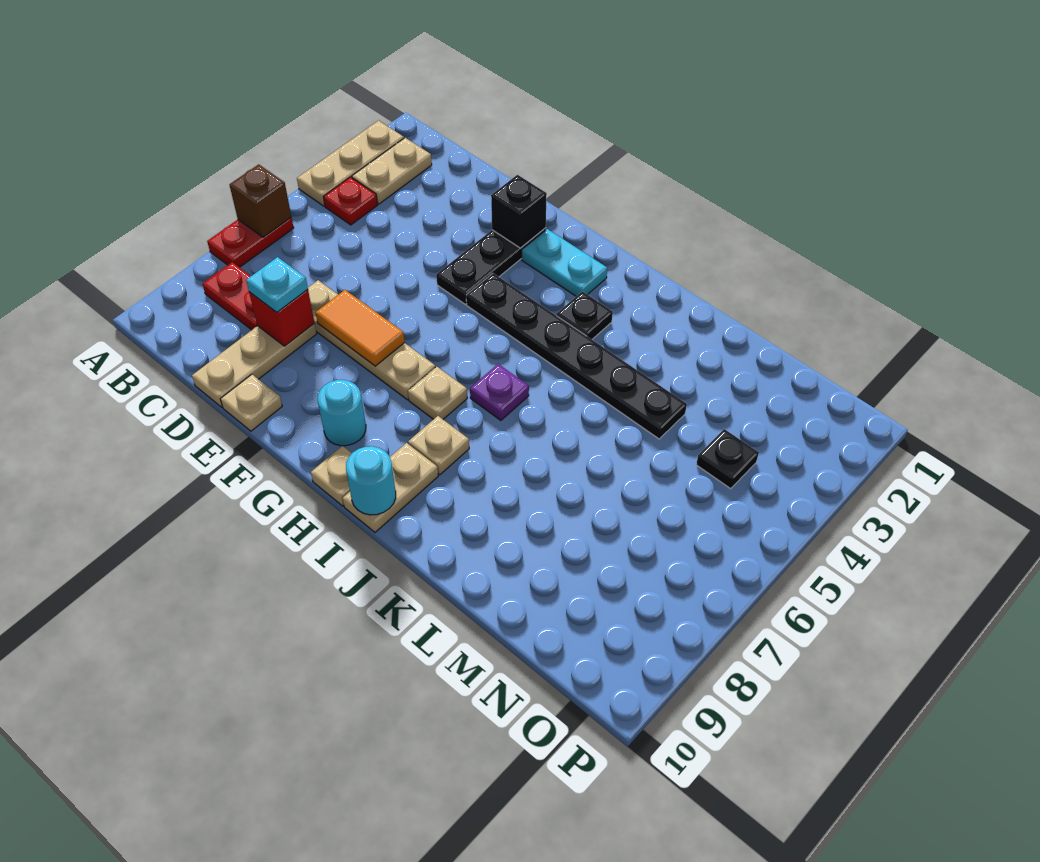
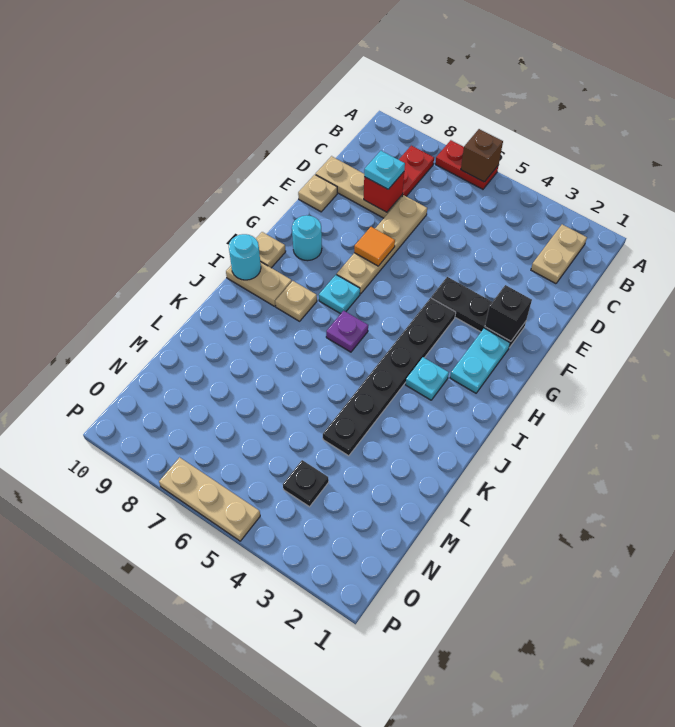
tan 1x3 plate [297,121,404,206] -> tan 1x3 plate moved to [159,457,260,541]
tan 1x2 plate [352,138,432,204] -> tan 1x2 plate turned to [531,224,587,284]
red 1x1 plate [324,177,378,225] -> none
orange 1x2 tile [316,290,405,366] -> orange 1x1 tile [354,227,395,266]
tan 1x1 plate [408,367,467,419] -> cyan 1x1 plate [319,275,360,314]
black 1x1 plate [556,291,613,339] -> cyan 1x1 plate [405,357,449,400]

